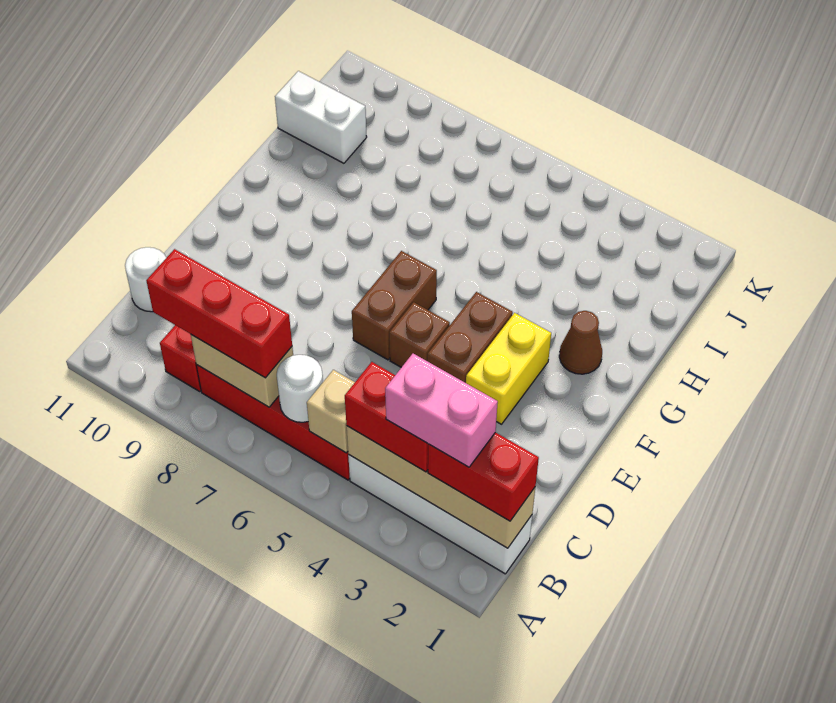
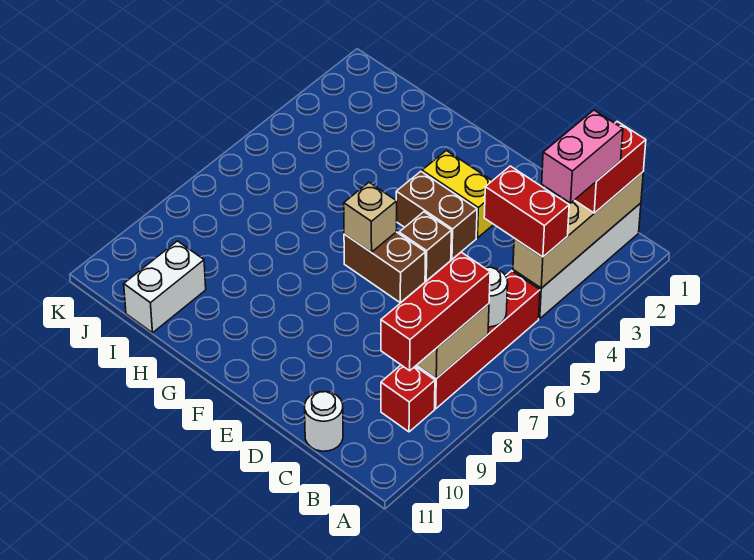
red 1x2 brick [345,362,428,472] -> red 1x2 brick turned to [484,166,569,257]
tan 1x1 brick [307,370,355,453] -> tan 1x1 brick moved to [344,183,397,252]
brown 1x1 cone [559,311,602,374] -> none

